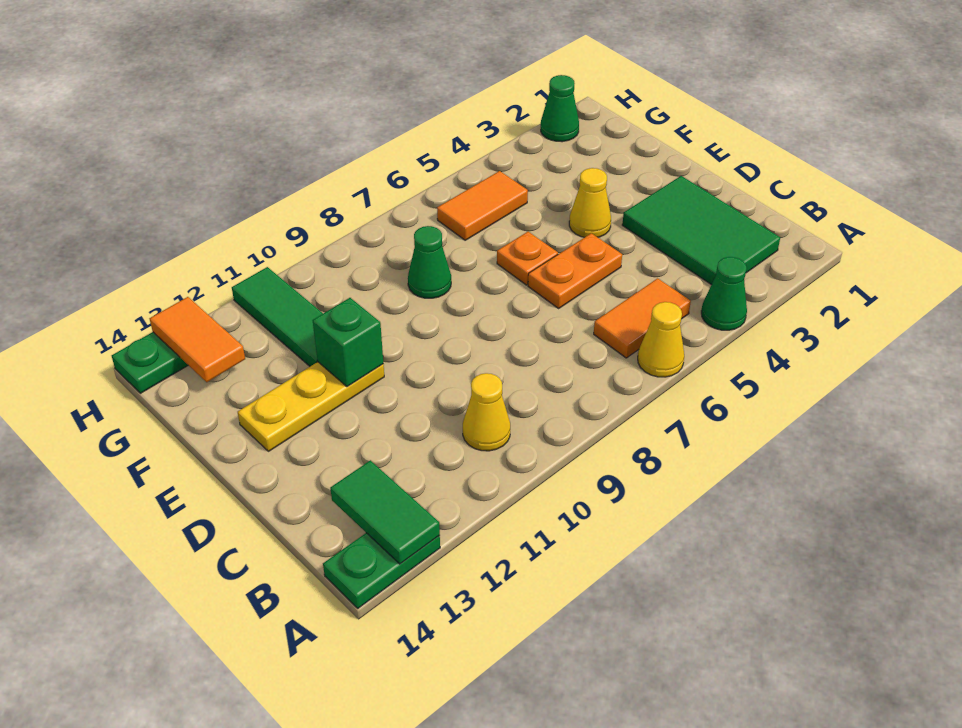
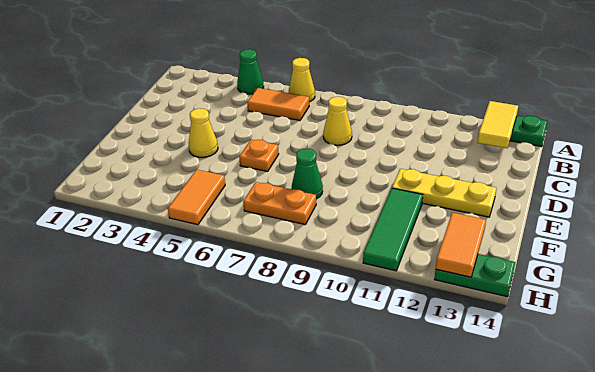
green 1x2 tile [330,460,440,564] -> yellow 1x2 tile [477,101,518,148]
green 2x3 tile [622,176,780,285] -> none
yellow 1x1 cone [463,373,510,451] -> yellow 1x1 cone moved to [323,96,352,145]
orange 1x2 plate [528,233,622,308] -> orange 1x2 plate moved to [243,182,316,224]
green 1x1 brick [313,298,383,387] -> none
orange 1x2 tile [437,171,528,240] -> orange 1x2 tile turned to [168,170,225,225]
green 1x1 cone [541,75,579,142] -> none

